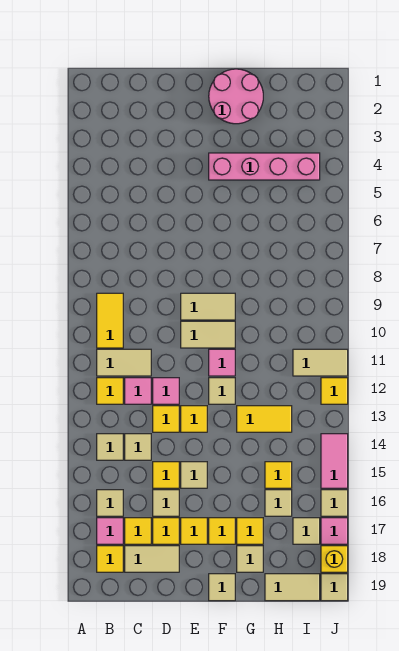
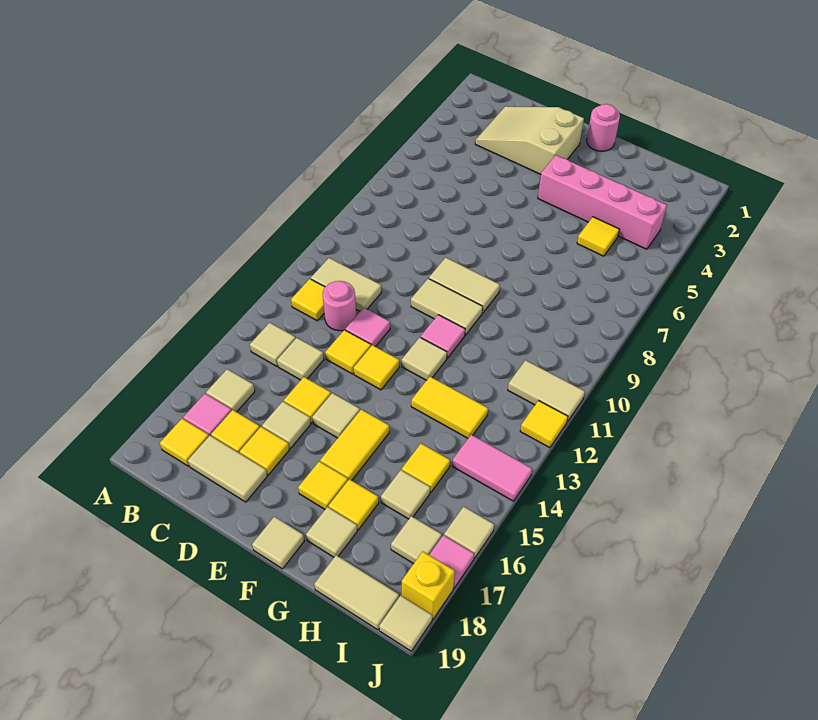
yellow 1x2 tile [97,293,123,348] -> yellow 1x2 tile moved to [320,409,389,480]
none -> tan 2x3 slope [475,106,584,174]
pink 1x1 tile [125,378,151,404] -> pink 1x1 round brick [323,281,356,331]
yellow 1x1 tile [181,518,207,544] -> yellow 1x1 tile moved to [577,217,619,256]
pink 2x2 round brick [209,69,263,124] -> pink 1x1 round brick [587,104,620,151]
pink 1x2 tile [321,434,348,488] -> pink 1x2 tile turned to [452,435,532,501]

